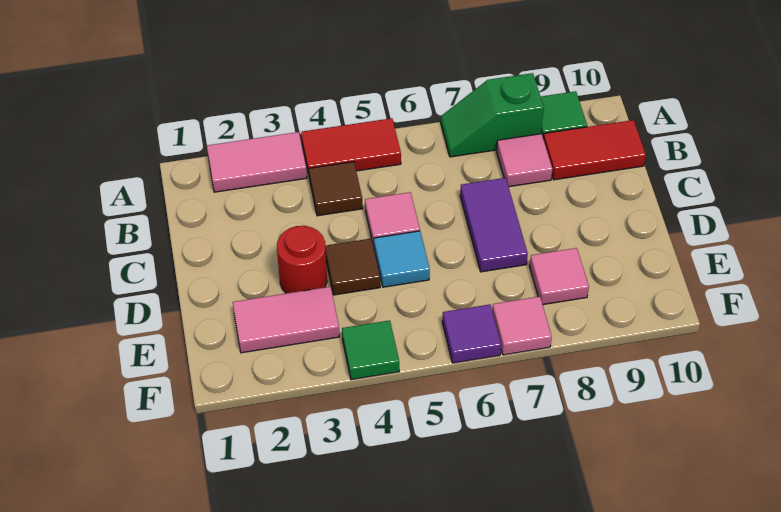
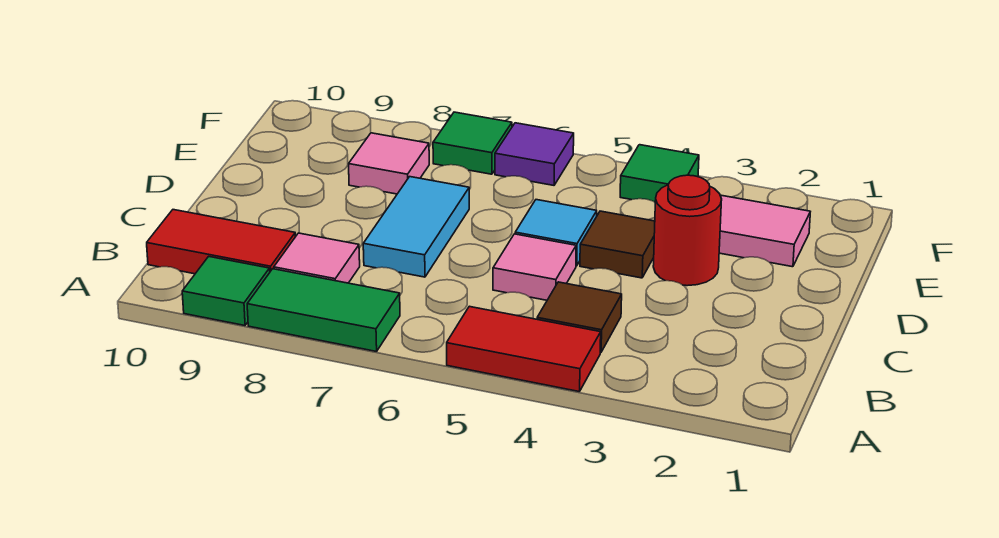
pink 1x2 tile [207,132,307,192] -> none
green 1x2 slope [441,73,544,157] -> green 1x2 tile [247,269,400,352]
purple 1x2 tile [460,178,528,272] -> cyan 1x2 tile [363,177,469,277]
pink 1x1 tile [492,297,552,355] -> green 1x1 tile [433,112,512,174]

